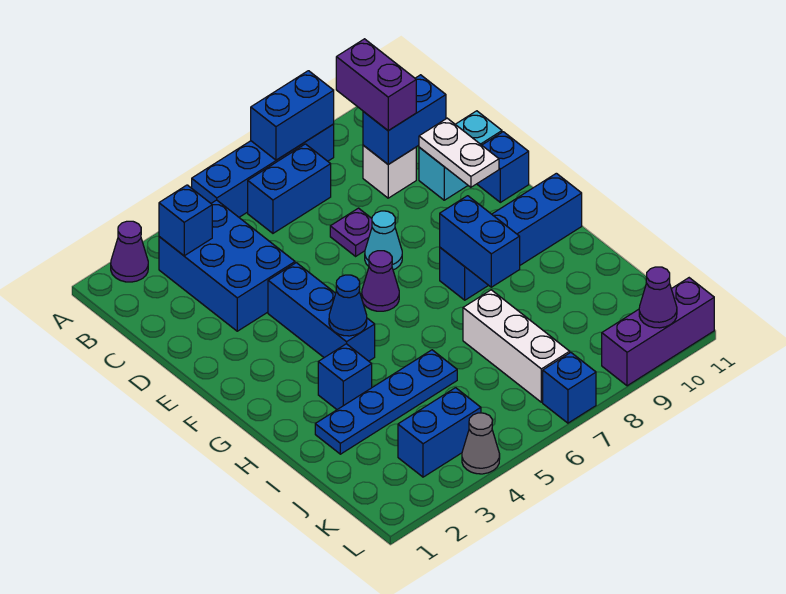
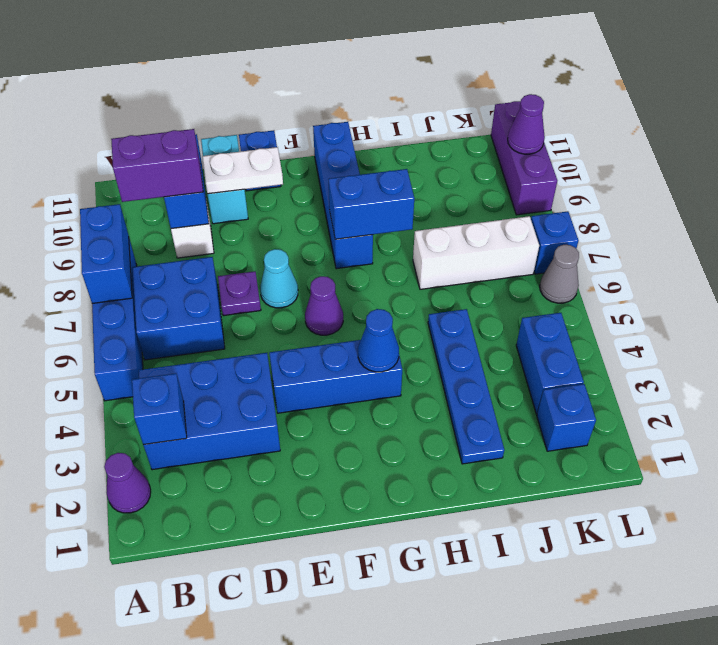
blue 1x2 brick [248,144,331,233] -> blue 2x2 brick [133,257,225,360]
blue 1x1 brick [318,344,372,410] -> blue 1x1 brick moved to [537,384,596,451]
grey 1x1 cone [462,413,500,474] -> grey 1x1 cone moved to [540,245,579,303]

